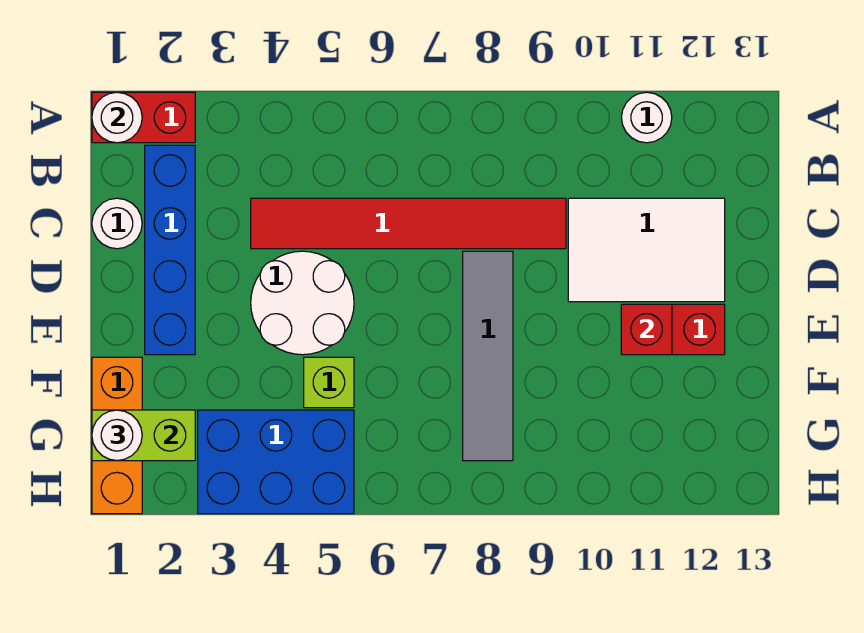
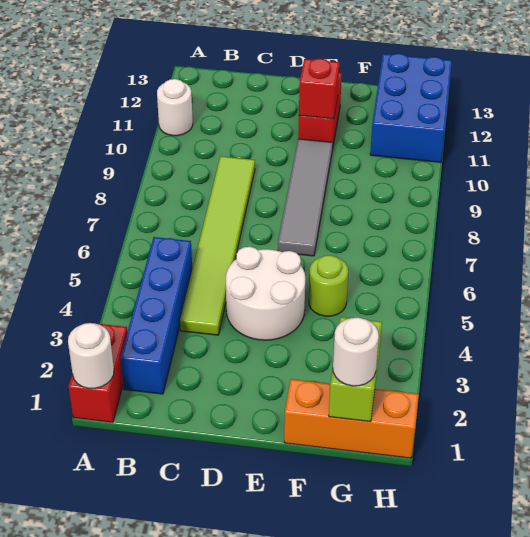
blue 1x4 brick [145,145,195,355] -> blue 1x4 brick turned to [120,237,192,394]
white 1x1 round brick [92,198,142,249] -> none
red 1x6 tile [251,198,566,249] -> lime 1x6 tile [180,156,255,335]
white 2x3 tile [568,198,725,302] -> none
grey 1x4 tile [463,251,513,461] -> grey 1x4 tile turned to [278,139,333,256]
lime 1x1 brick [304,357,354,408] -> lime 1x1 round brick [309,255,348,316]
blue 2x3 brick [198,410,354,514] -> blue 2x3 brick moved to [370,53,452,162]

